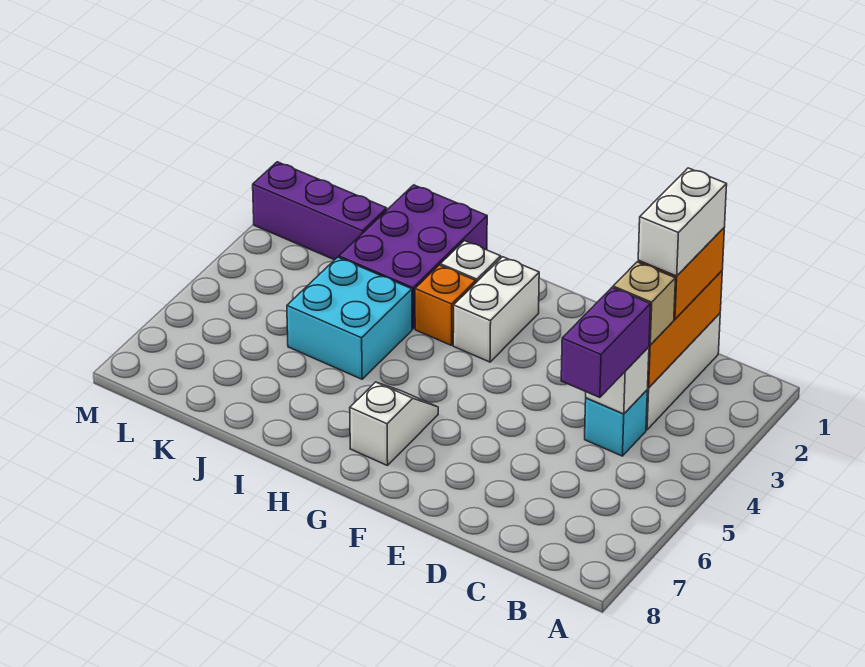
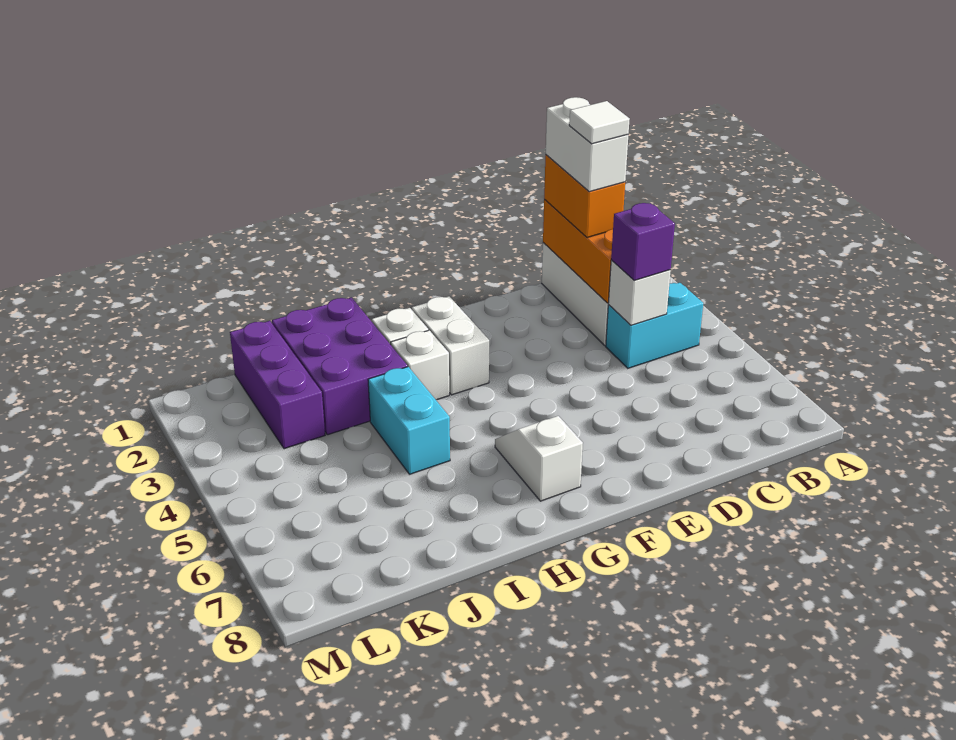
none -> white 1x1 tile [569,101,630,144]
tan 1x1 brick [613,262,676,345] -> none
cyan 1x1 brick [585,390,647,456] -> cyan 1x2 brick [606,283,703,368]
purple 1x2 brick [561,288,651,398] -> purple 1x1 brick [611,203,675,280]
orange 1x1 brick [415,265,476,345] -> white 1x1 brick [391,330,449,400]
cyan 2x2 brick [287,257,412,379] -> cyan 1x2 brick [368,367,450,474]
purple 1x3 brick [253,162,387,260] -> purple 1x3 brick turned to [230,321,325,449]

